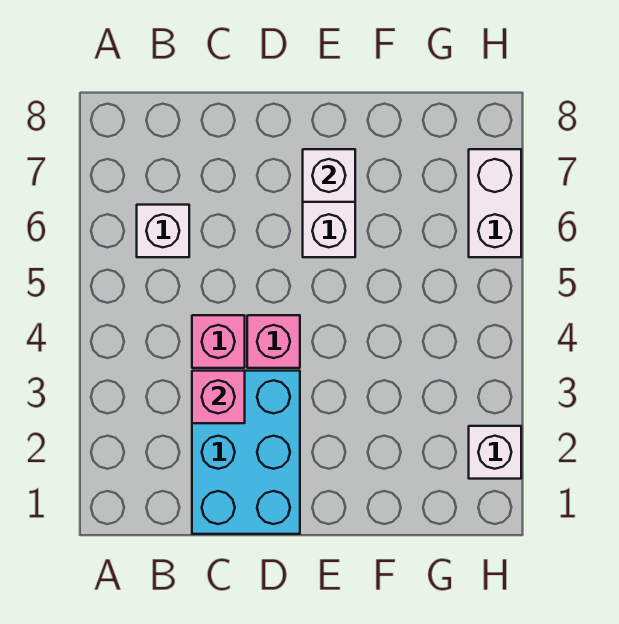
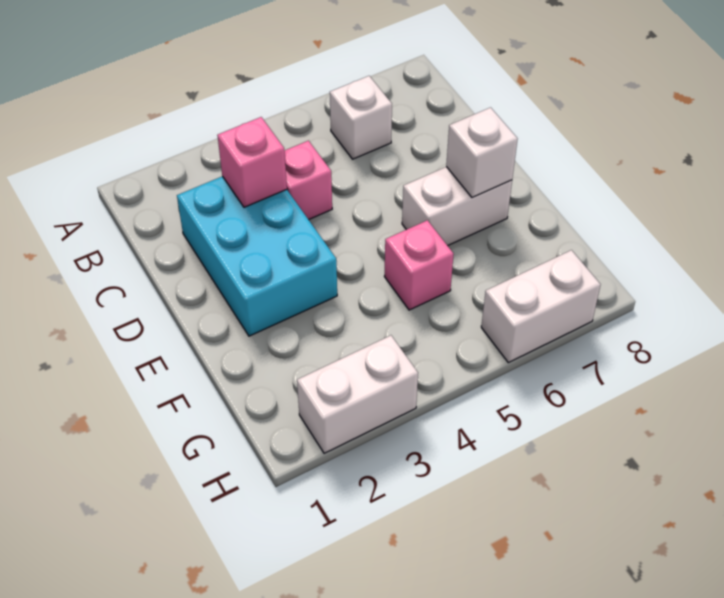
cyan 2x3 brick [192,371,300,534] -> cyan 2x3 brick turned to [177,176,337,336]
pink 1x1 brick [247,315,300,368] -> pink 1x1 brick moved to [384,220,454,310]
white 1x1 brick [469,426,521,479] -> white 1x2 brick [297,335,418,453]

